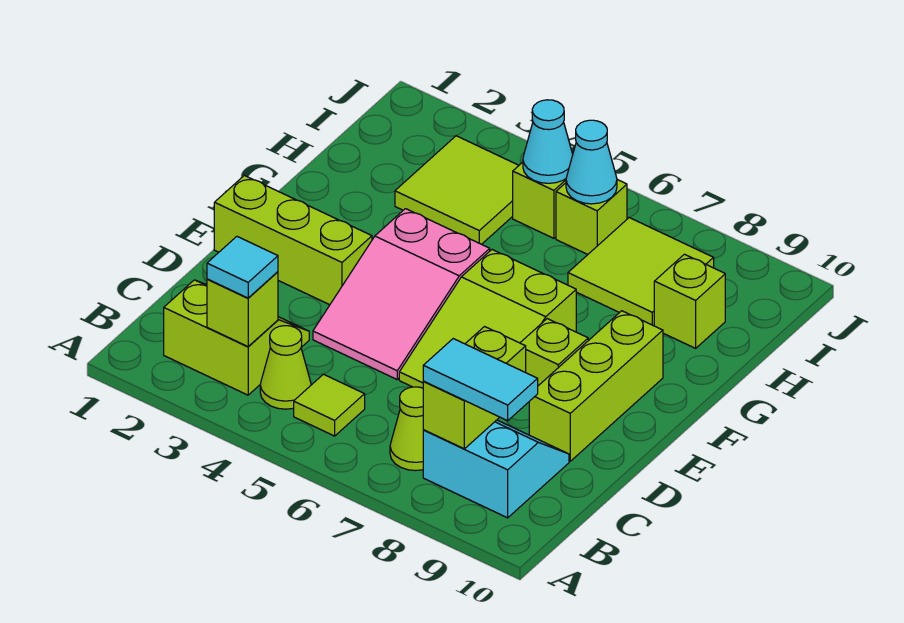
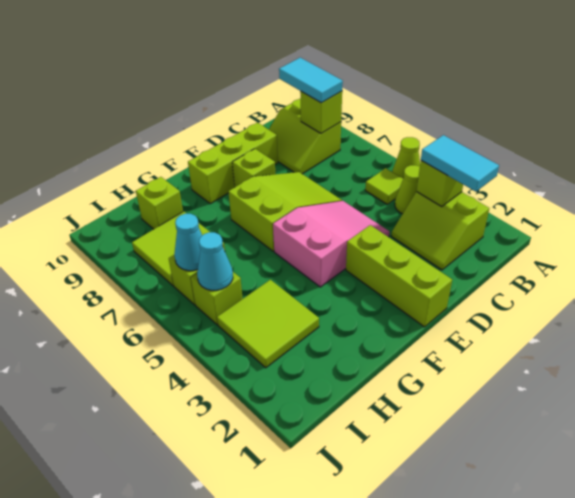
cyan 1x1 tile [207,237,278,298] -> cyan 1x2 tile [421,135,499,192]
lime 1x1 cone [390,387,423,471] -> lime 1x1 cone moved to [392,137,420,178]
cyan 2x2 slope [423,420,569,518] -> lime 2x2 slope [269,98,341,174]
lime 1x2 brick [423,327,526,449] -> lime 1x1 brick [300,91,342,134]

